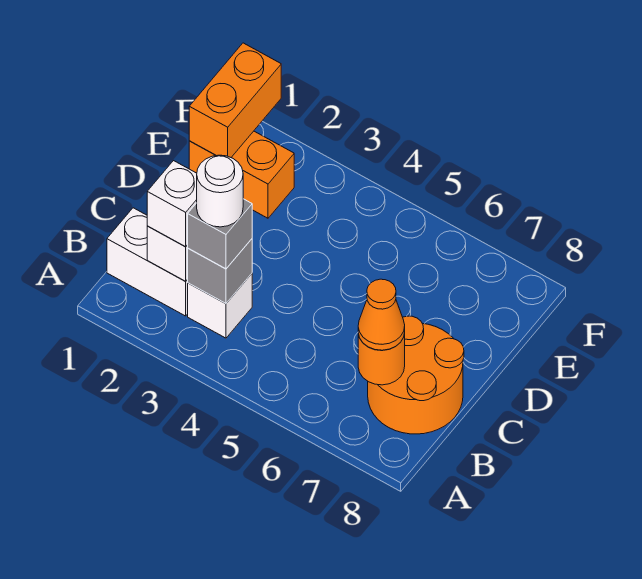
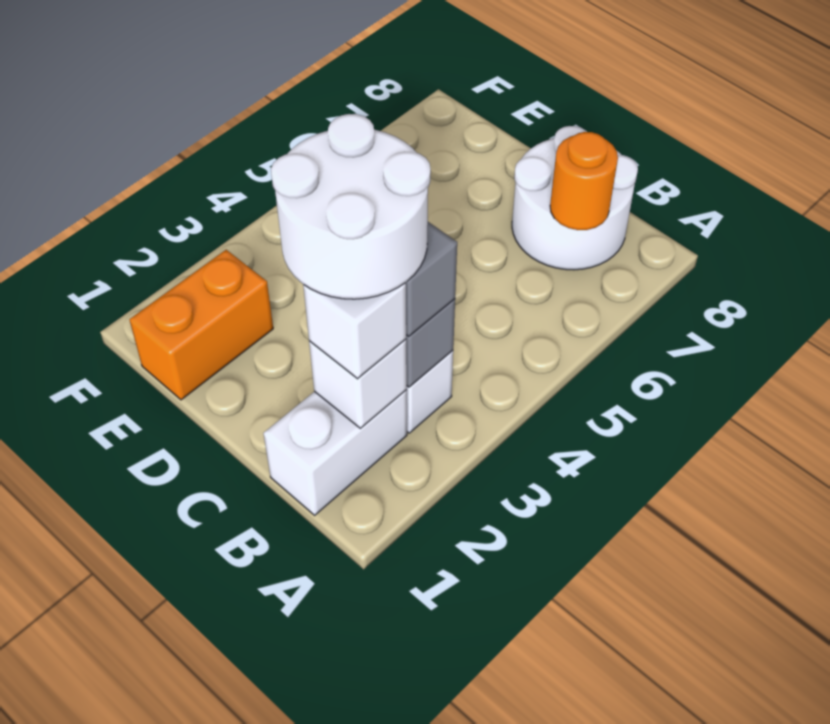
white 1x1 round brick [197,155,243,227] -> white 2x2 round brick [271,114,431,299]
orange 2x2 round brick [368,316,464,434] -> white 2x2 round brick [512,126,638,270]
orange 1x1 cone [358,279,405,350] -> none
orange 1x2 brick [189,43,281,157] -> none

